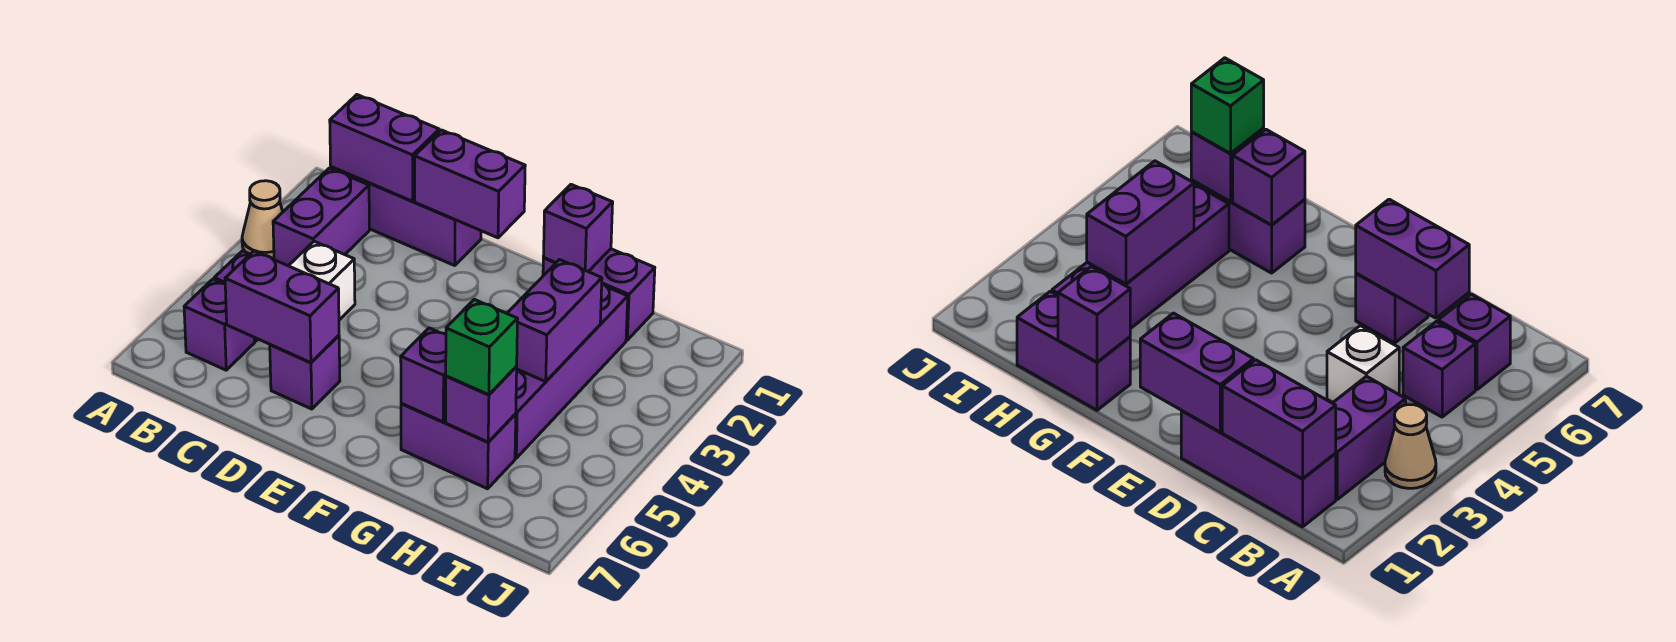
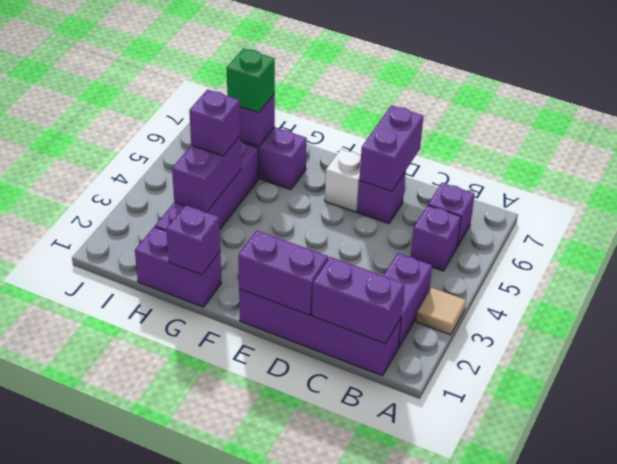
tan 1x1 cone [242,181,283,259] -> tan 1x1 tile [416,288,466,335]
purple 1x3 brick [331,167,481,266] -> purple 1x4 brick [239,289,401,376]
white 1x1 brick [289,241,355,320] -> white 1x1 brick moved to [325,149,361,212]
purple 1x2 brick [225,251,339,363] -> purple 1x2 brick turned to [360,105,423,191]
purple 1x1 brick [401,328,446,422] -> purple 1x1 brick moved to [189,89,240,156]

